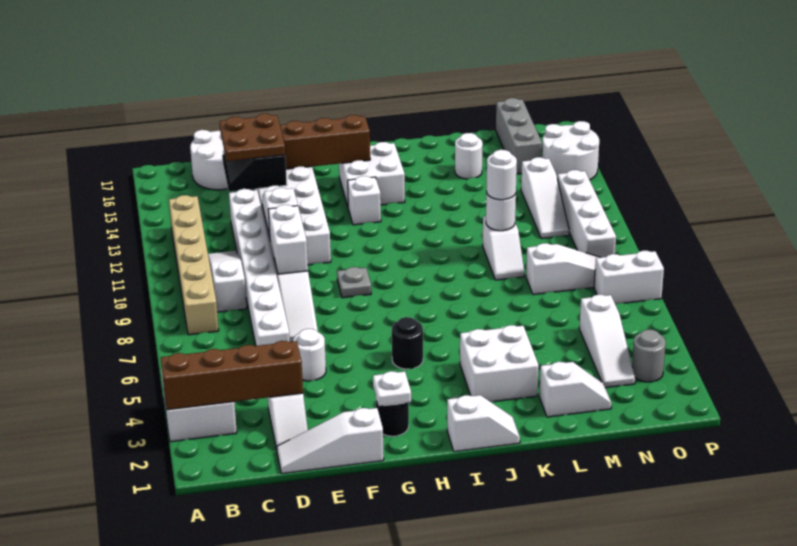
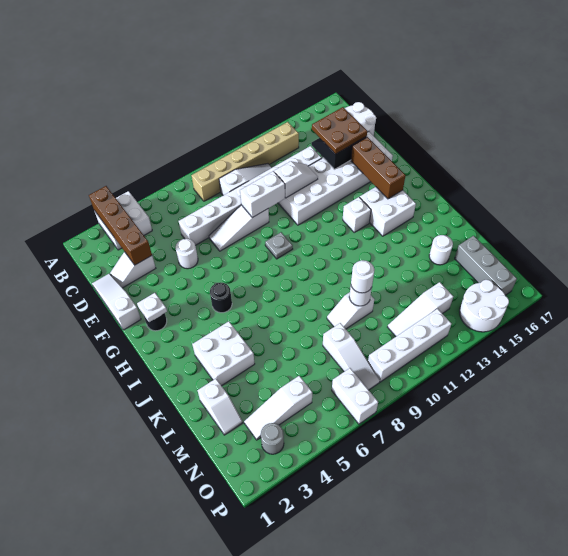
white 1x2 slope [447,395,520,452] -> none
grey 1x3 brick [496,98,542,174] -> grey 1x3 brick turned to [455,236,517,295]

